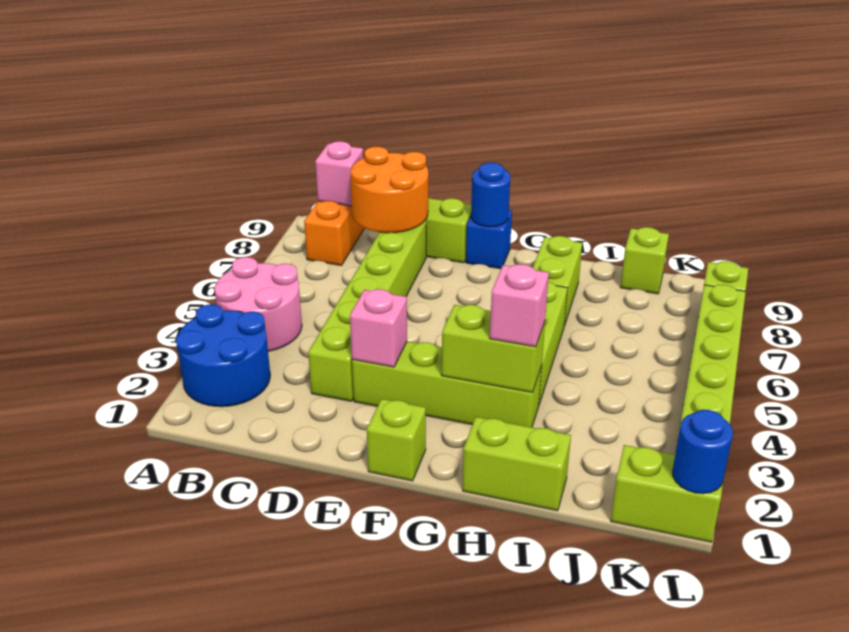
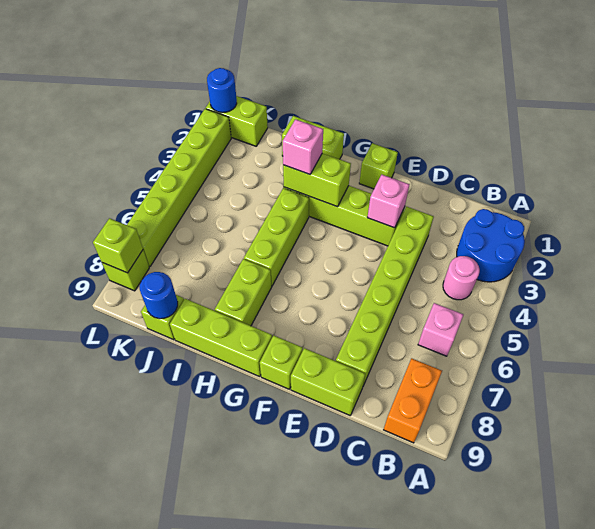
pink 2x2 round brick [214,257,302,351] -> pink 1x1 round brick [443,256,480,300]
pink 1x1 brick [315,141,363,206] -> pink 1x1 brick moved to [418,303,463,356]
orange 2x2 round brick [350,147,428,233] -> none
blue 1x1 brick [466,210,512,269] -> lime 1x1 brick [260,336,303,389]
blue 1x1 round brick [471,163,510,227] -> blue 1x1 round brick moved to [140,272,178,319]
none -> lime 1x3 brick [170,299,272,377]
none -> lime 1x1 brick [93,218,143,273]

